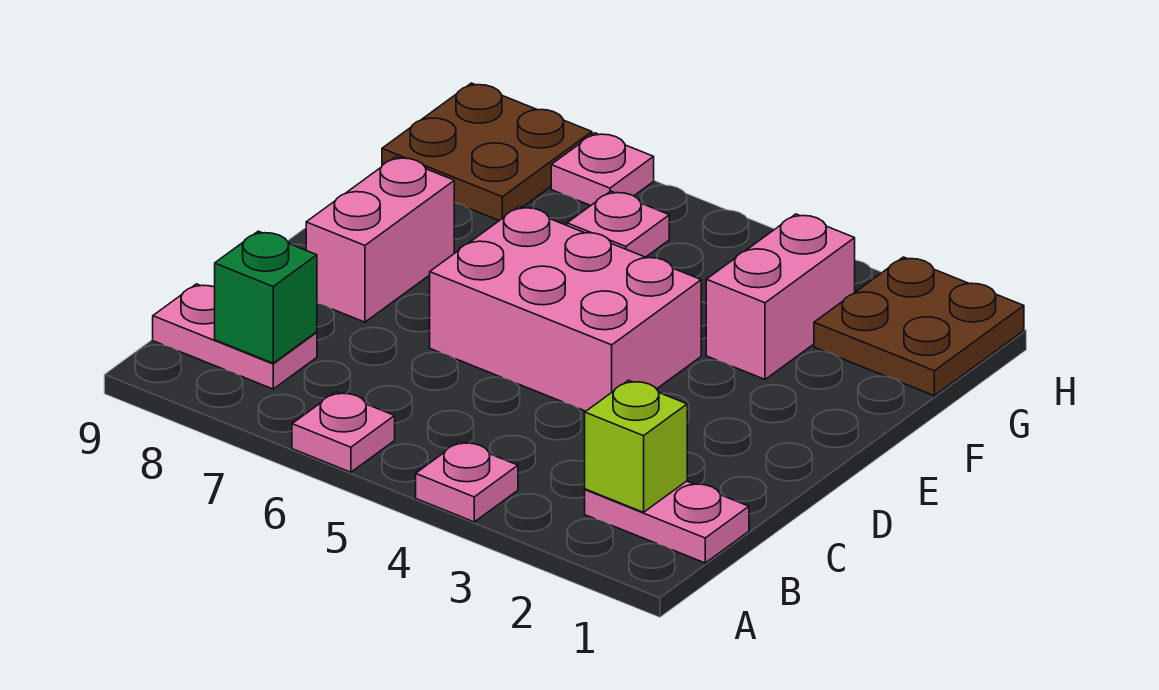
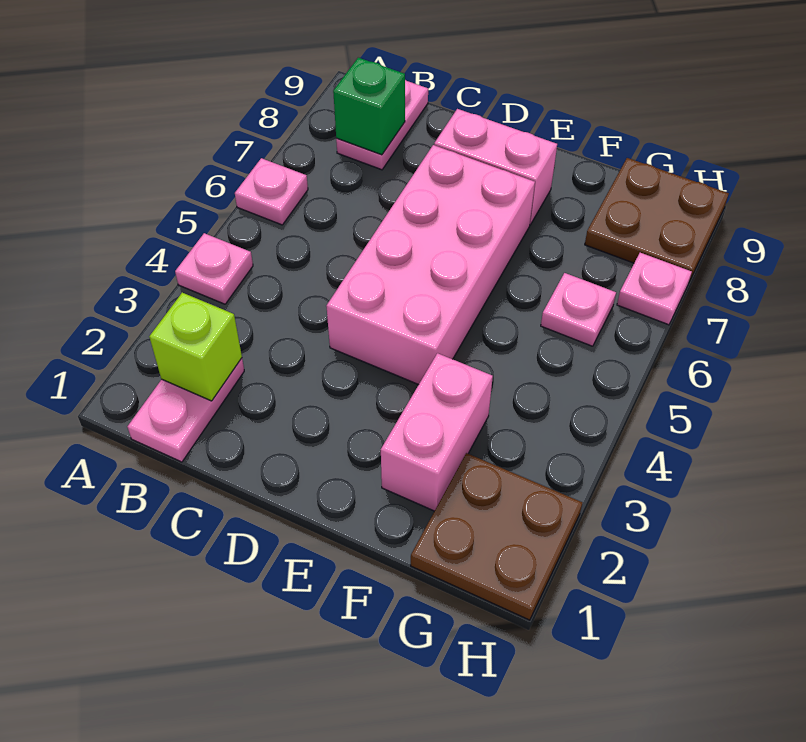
pink 2x3 brick [430,207,701,411] -> pink 2x4 brick [326,145,535,385]
pink 1x2 brick [706,214,855,379] -> pink 1x2 brick turned to [381,353,493,511]

